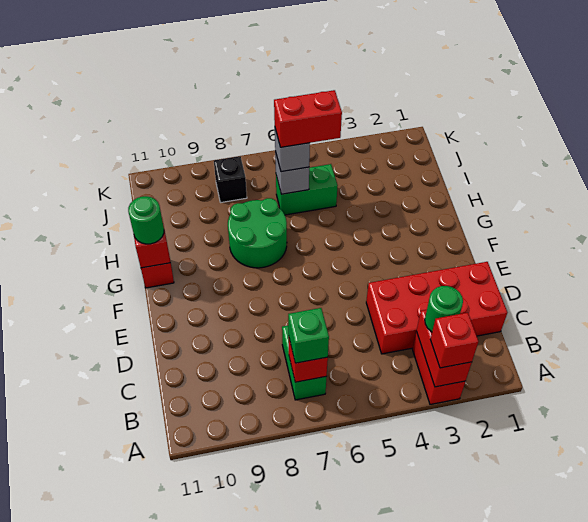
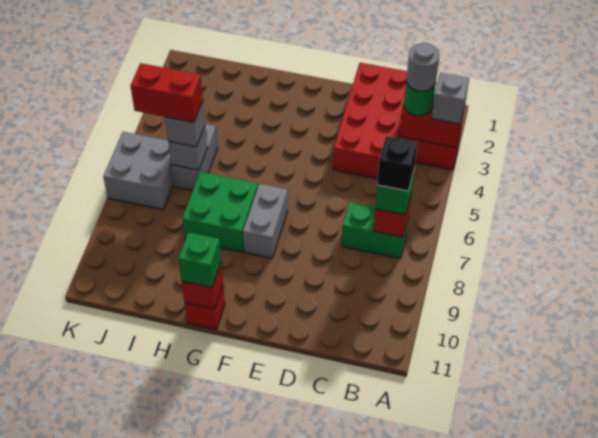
red 1x1 brick [430,313,478,368] -> grey 1x1 brick [431,73,469,124]
none -> grey 1x1 round brick [406,43,439,91]
none -> grey 1x2 brick [243,184,288,258]
green 2x2 round brick [228,198,287,268] -> green 2x2 brick [182,172,258,252]
green 1x1 round brick [128,196,164,244] -> green 1x1 brick [178,232,221,287]
green 1x2 brick [276,164,338,215] -> grey 1x2 brick [171,124,218,190]
red 1x2 brick [274,90,342,147] -> red 1x2 brick turned to [131,63,203,122]
none -> grey 2x2 brick [103,132,174,209]
black 1x1 brick [214,156,247,202] -> black 1x1 brick moved to [377,136,417,191]

